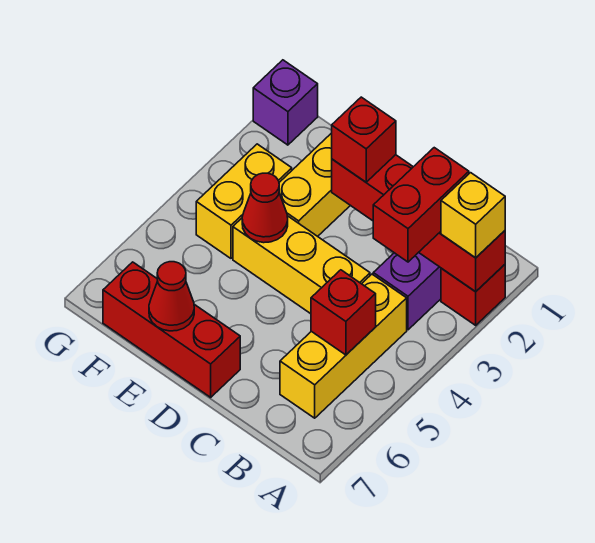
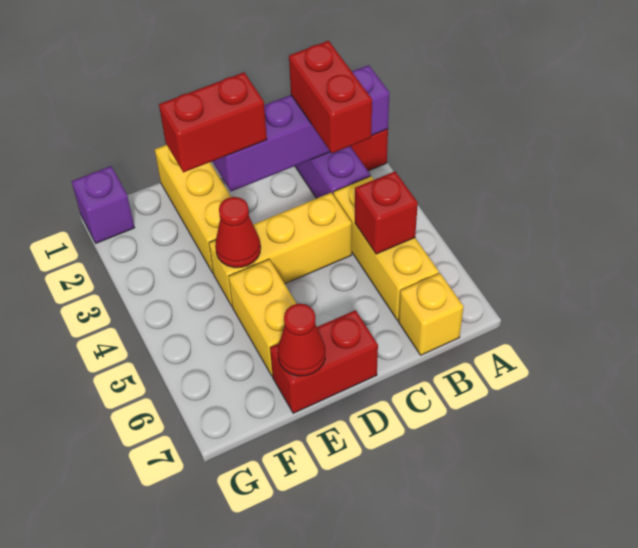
red 1x4 brick [332,155,505,292] -> purple 1x4 brick [213,65,389,191]
yellow 1x1 brick [441,173,505,258] -> yellow 1x1 brick moved to [398,273,464,355]
red 1x1 brick [332,97,396,182] -> red 1x2 brick [159,72,267,172]
red 1x3 brick [103,262,240,397] -> red 1x2 brick [270,310,378,413]
yellow 1x2 brick [196,144,292,258] -> yellow 1x2 brick moved to [228,259,297,376]

